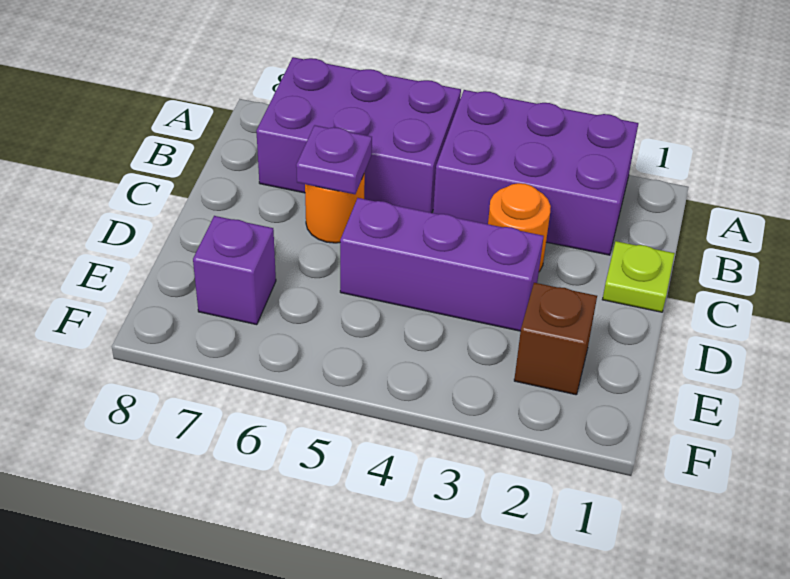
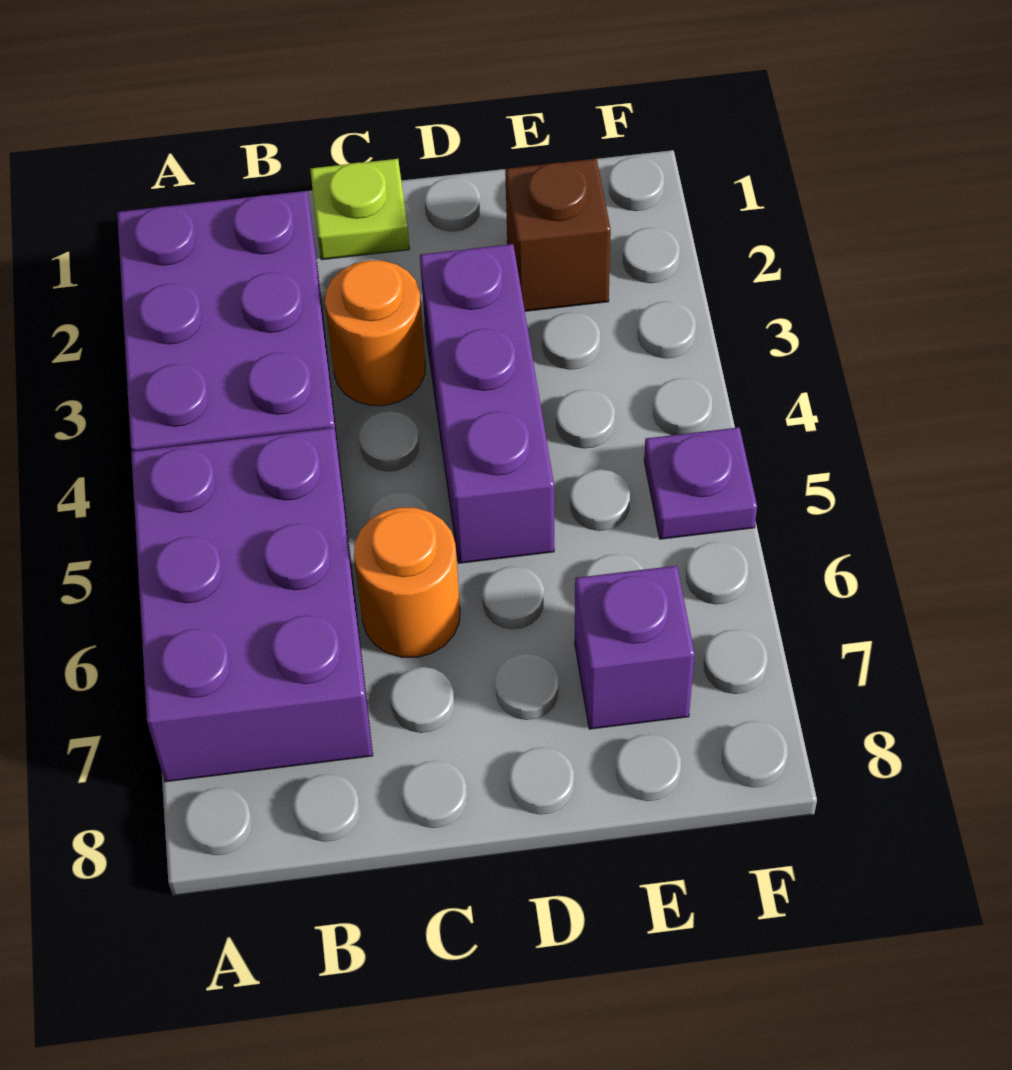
purple 1x1 plate [296,125,372,194] -> purple 1x1 plate moved to [644,427,757,539]

